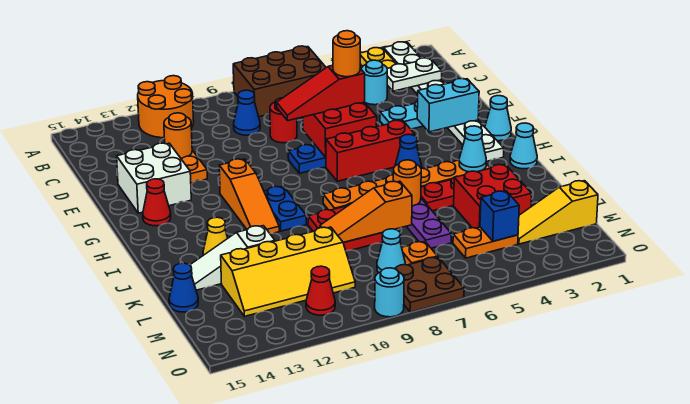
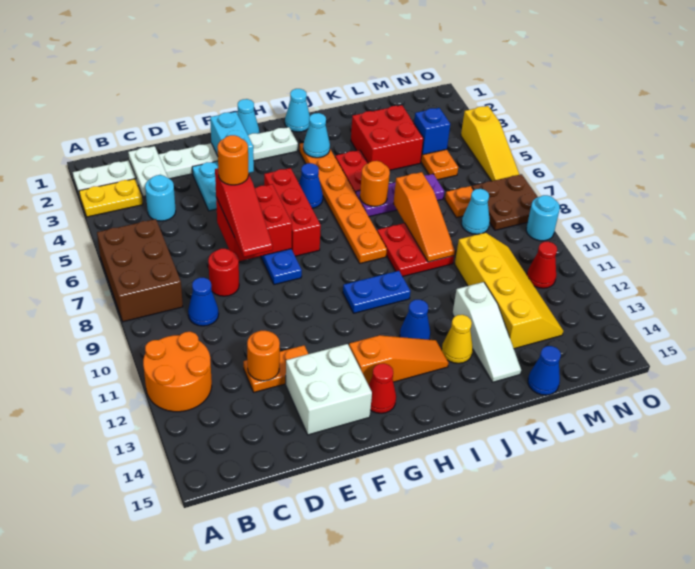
orange 1x3 slope [219,159,279,233] -> orange 1x3 slope moved to [349,335,448,385]
none -> blue 1x1 cone [400,300,430,340]
yellow 1x3 slope [518,181,598,244] -> yellow 1x3 slope moved to [461,106,520,181]

